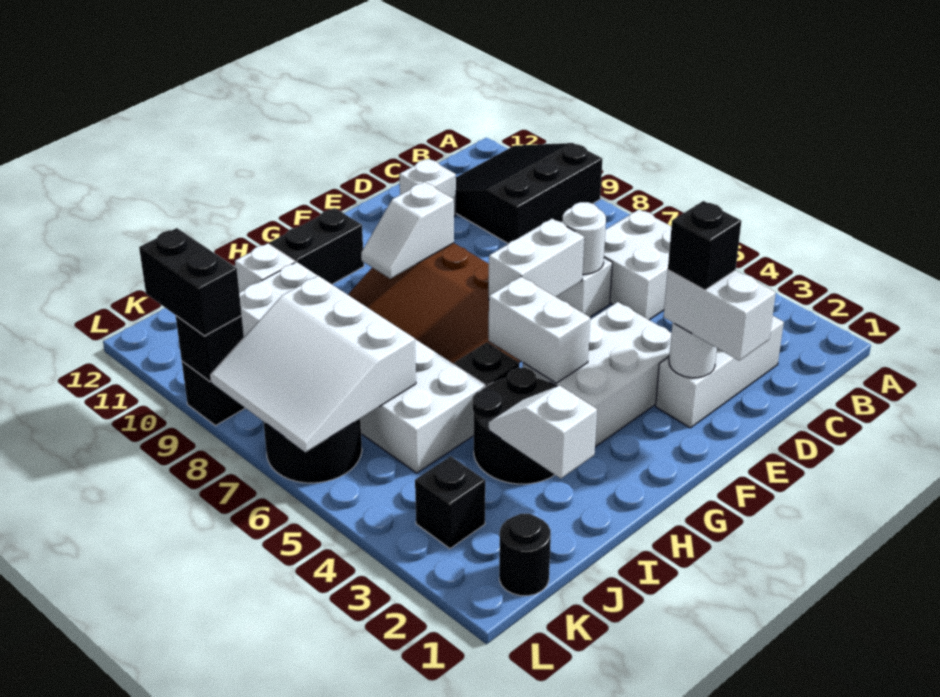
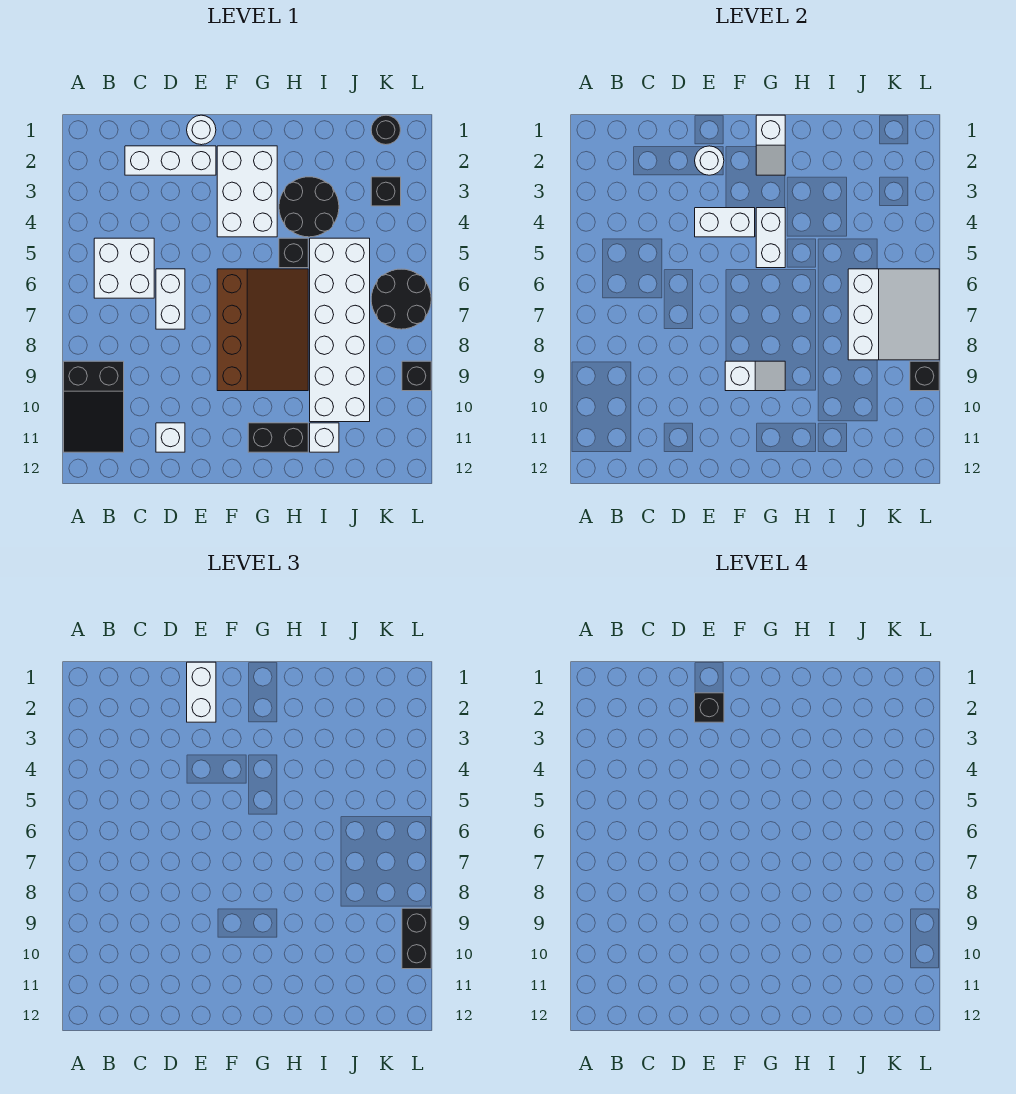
black 3x3 slope [456,143,602,244] -> black 2x3 slope [64,361,124,452]
white 1x1 round brick [562,202,606,274] -> white 1x1 round brick moved to [187,115,216,145]
white 2x3 brick [523,302,671,447] -> white 2x3 brick turned to [217,146,277,237]
white 1x2 brick [489,219,584,297] -> white 1x2 brick moved to [695,208,755,237]
white 1x2 slope [489,385,597,479] -> white 1x2 slope moved to [756,115,785,175]

